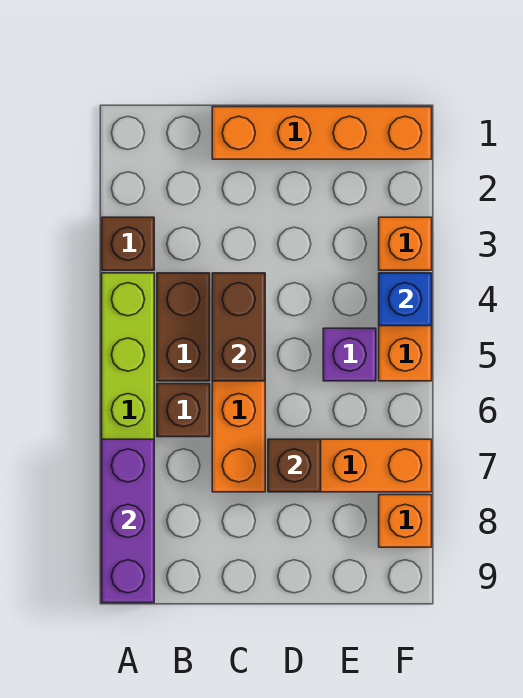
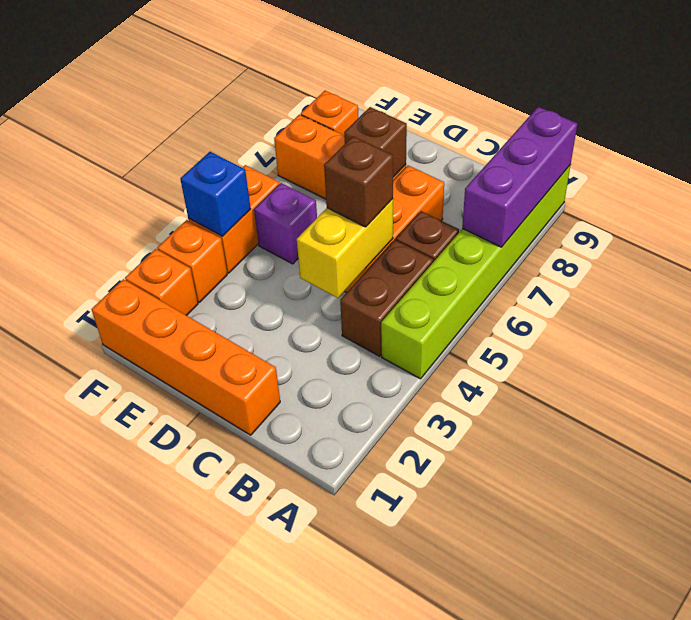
brown 1x1 brick [102,217,154,270] -> brown 1x1 brick moved to [324,136,393,227]
brown 1x2 brick [212,273,265,381] -> yellow 1x2 brick [297,199,393,298]
none -> orange 1x1 brick [125,249,198,316]

